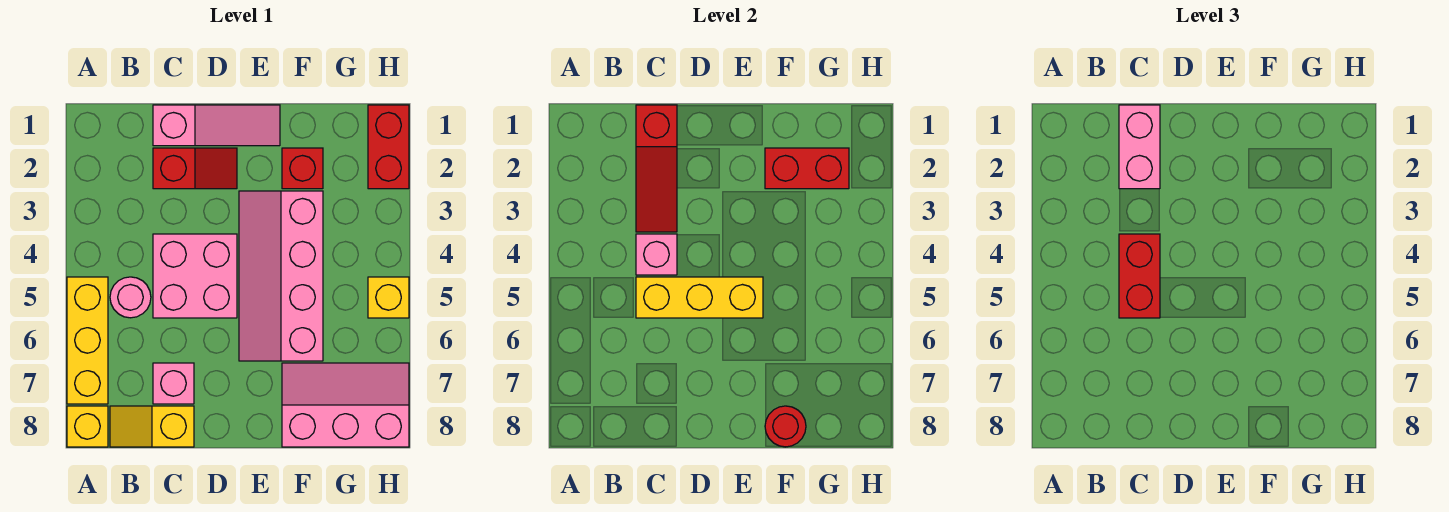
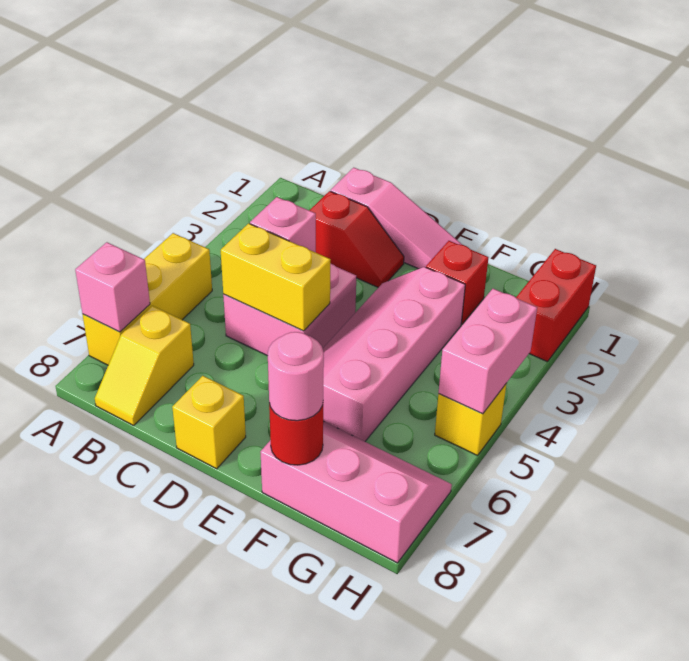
yellow 1x1 brick [67,406,108,447] -> yellow 1x1 brick moved to [172,376,246,469]
pink 1x1 round brick [110,277,151,318] -> pink 1x1 round brick moved to [268,332,324,421]
yellow 1x2 slope [110,406,194,447] -> yellow 1x2 slope turned to [95,306,194,425]
red 1x3 slope [636,105,677,232] -> none
pink 1x2 brick [1119,105,1160,189] -> pink 1x2 brick moved to [439,289,537,414]
red 1x2 brick [1119,234,1160,318] -> none
yellow 1x3 brick [636,277,763,318] -> yellow 1x2 brick [221,223,331,331]
pink 1x1 brick [153,363,194,404] -> pink 1x1 brick moved to [75,242,150,332]
red 1x2 brick [765,148,849,189] -> none

